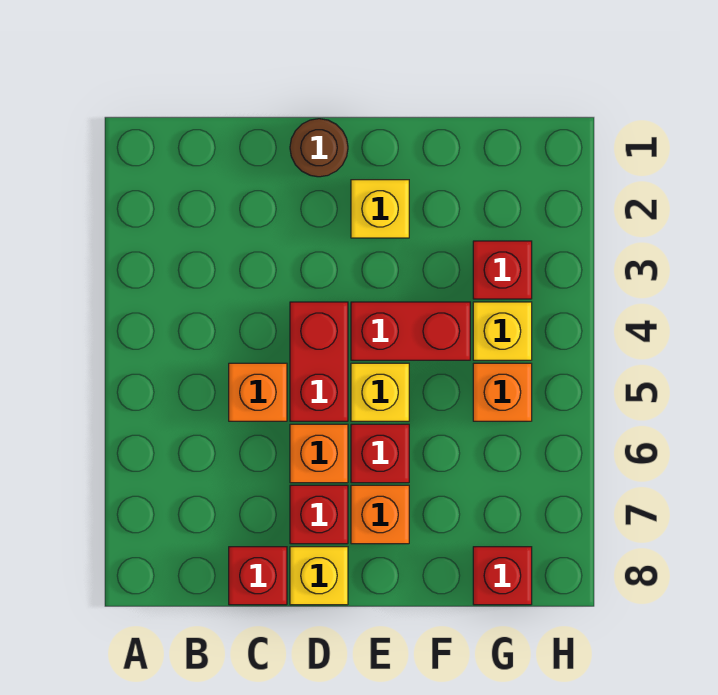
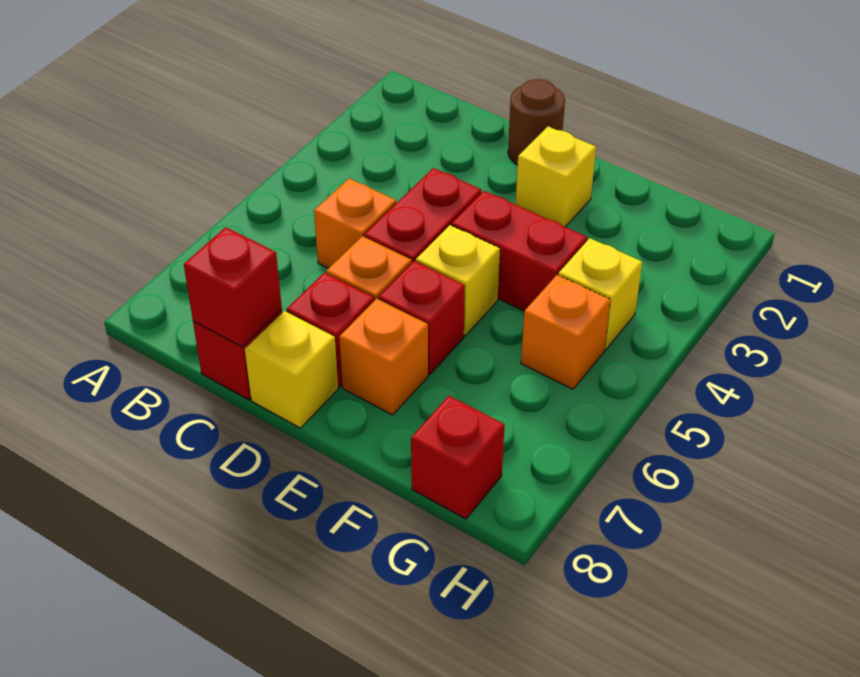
red 1x1 brick [473,241,532,299] -> red 1x1 brick moved to [184,227,282,347]

